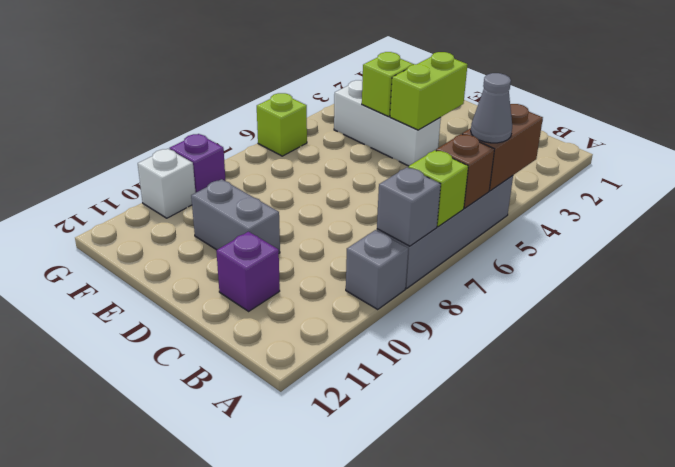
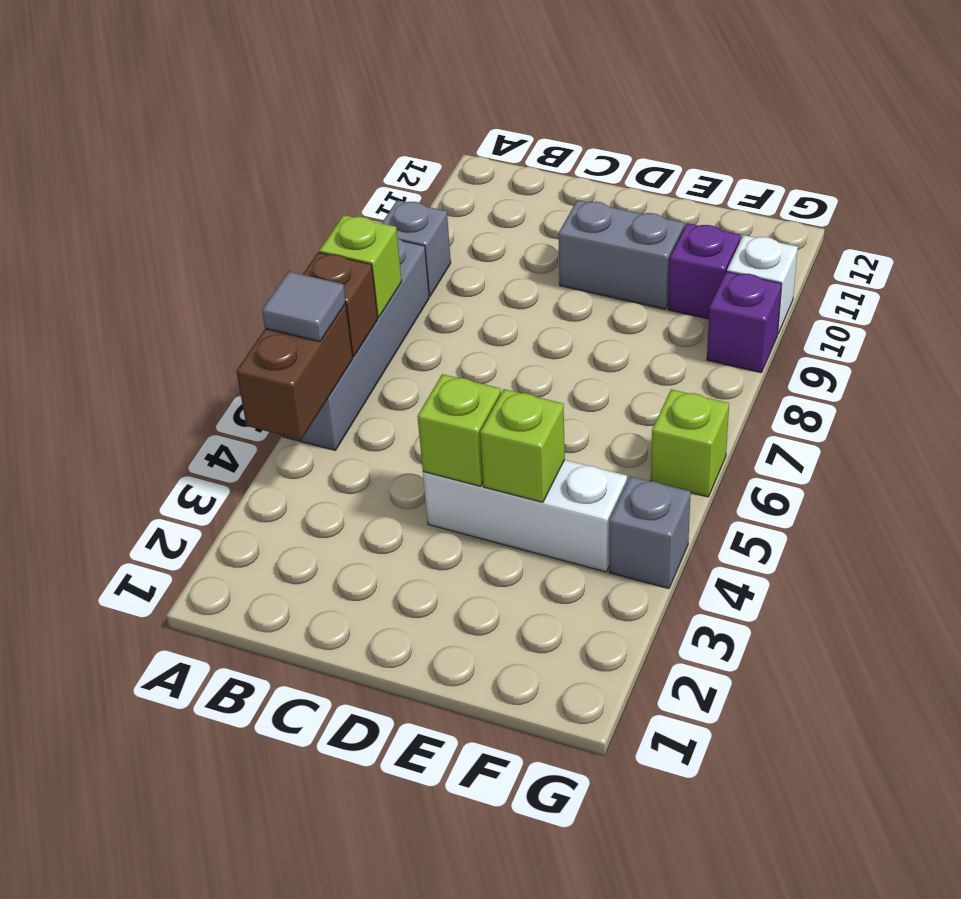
grey 1x1 cone [471,73,512,143] -> grey 1x1 tile [262,272,346,342]
grey 1x1 brick [377,167,441,246] -> grey 1x1 brick moved to [609,476,691,589]
purple 1x1 brick [216,231,280,311] -> purple 1x1 brick moved to [668,223,740,319]
lime 1x2 brick [390,52,468,130] -> lime 1x1 brick [417,374,501,486]

